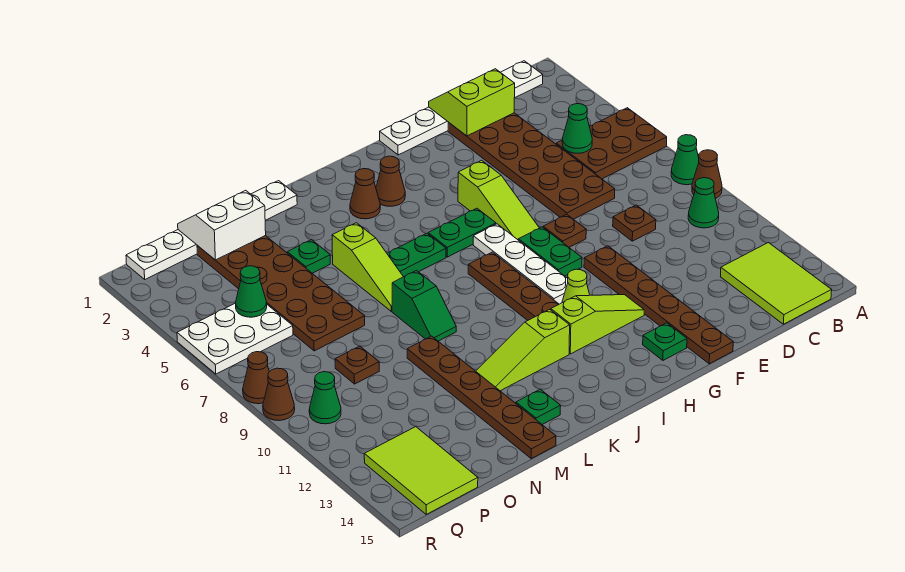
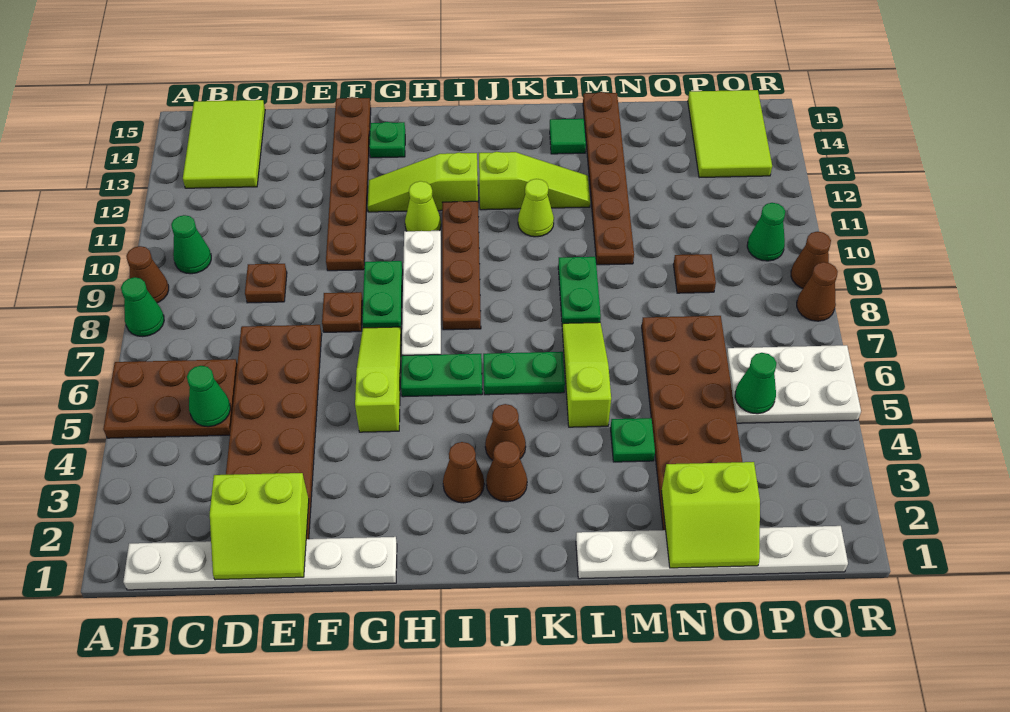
none -> brown 1x1 cone [485,404,526,460]
none -> lime 1x1 cone [518,179,554,237]
green 1x2 slope [392,271,456,341] -> green 1x2 plate [558,257,601,324]
green 1x1 plate [516,389,561,424] -> green 1x1 tile [550,119,586,154]
white 2x2 slope [178,190,266,260] -> lime 2x2 slope [661,462,760,568]

